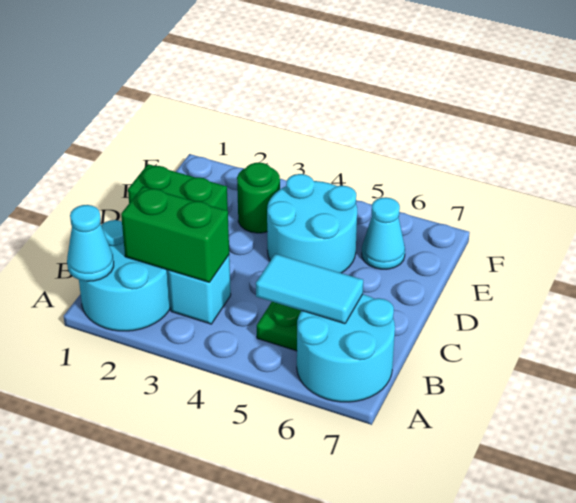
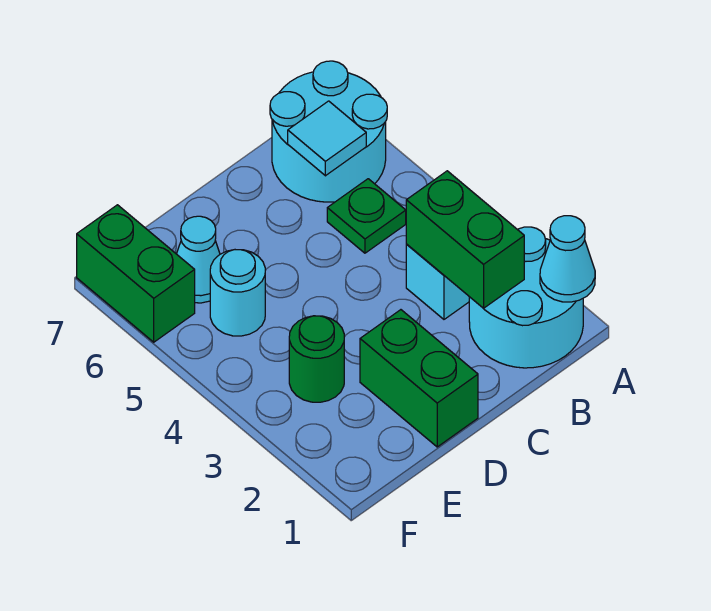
cyan 1x2 tile [256,254,363,324] -> cyan 1x1 tile [288,101,366,176]
cyan 2x2 round brick [267,174,357,273] -> cyan 1x1 round brick [210,250,265,336]
none -> green 1x2 brick [77,205,195,342]

